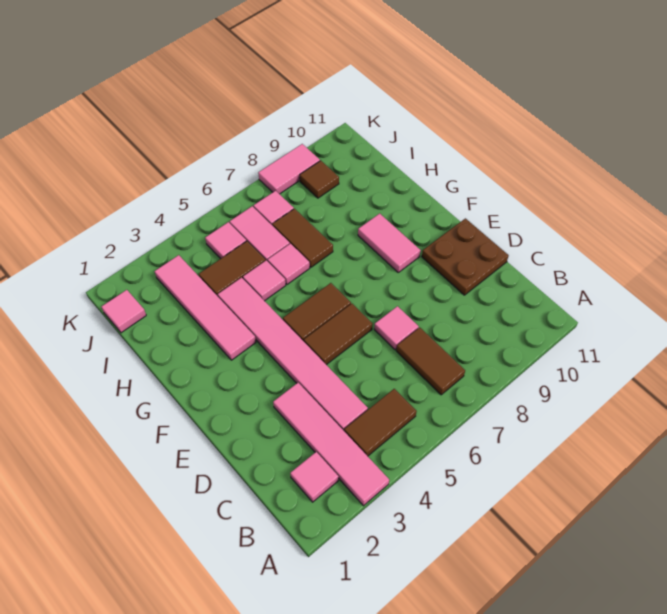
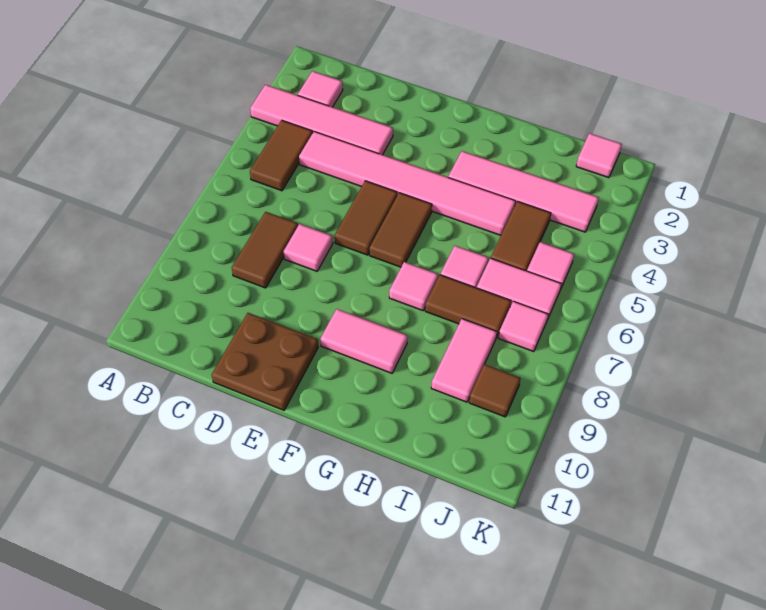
brown 1x2 tile [396,328,465,395] -> brown 1x2 tile turned to [232,212,298,288]
pink 1x1 tile [243,260,286,301] -> pink 1x1 tile moved to [389,262,438,311]
pink 1x2 tile [258,144,320,194] -> pink 1x2 tile moved to [431,319,497,402]

